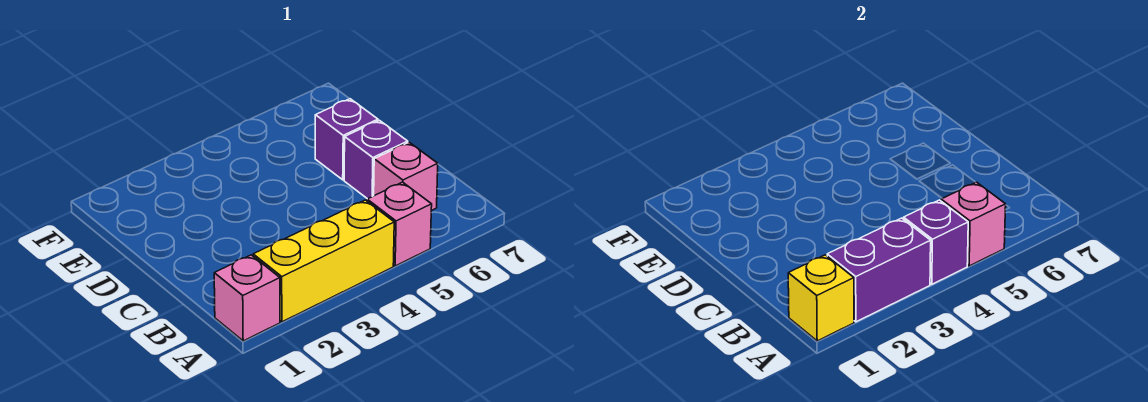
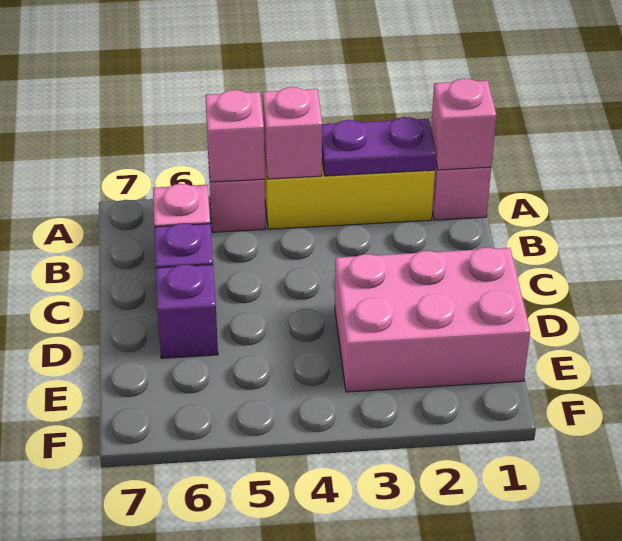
yellow 1x1 brick [788,255,854,341] -> pink 1x1 brick [431,78,496,170]
purple 1x2 brick [827,218,931,322] -> purple 1x2 plate [322,117,436,176]
purple 1x1 brick [904,200,968,284] -> pink 1x1 brick [263,87,322,179]
none -> pink 2x3 brick [335,247,530,392]

